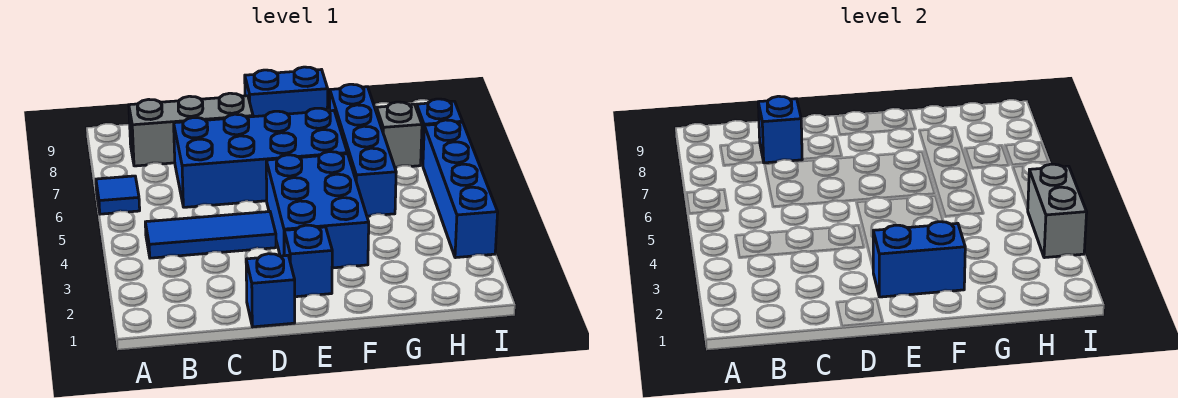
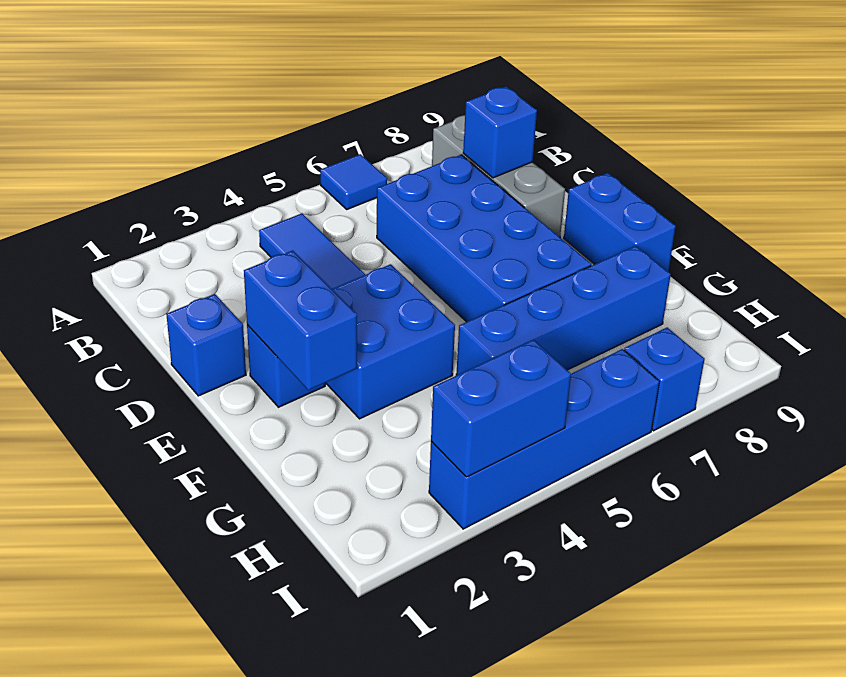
blue 2x3 brick [266,152,369,268] -> blue 2x2 brick [326,264,455,419]
grey 1x1 brick [376,102,422,168] -> none
grey 1x2 brick [1028,164,1087,258] -> blue 1x2 brick [431,340,571,477]

